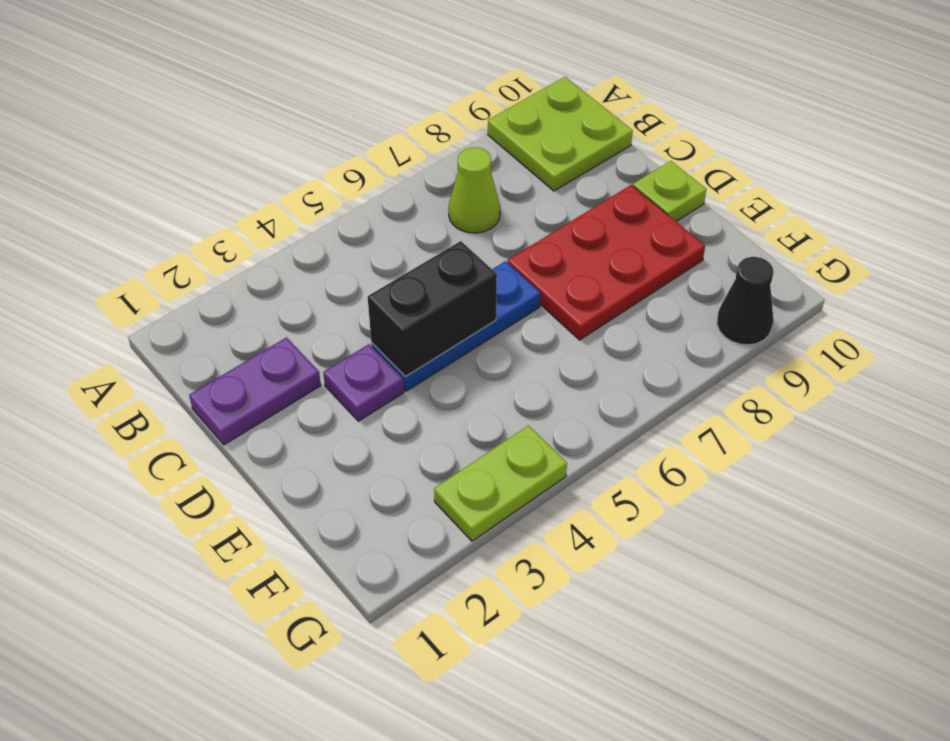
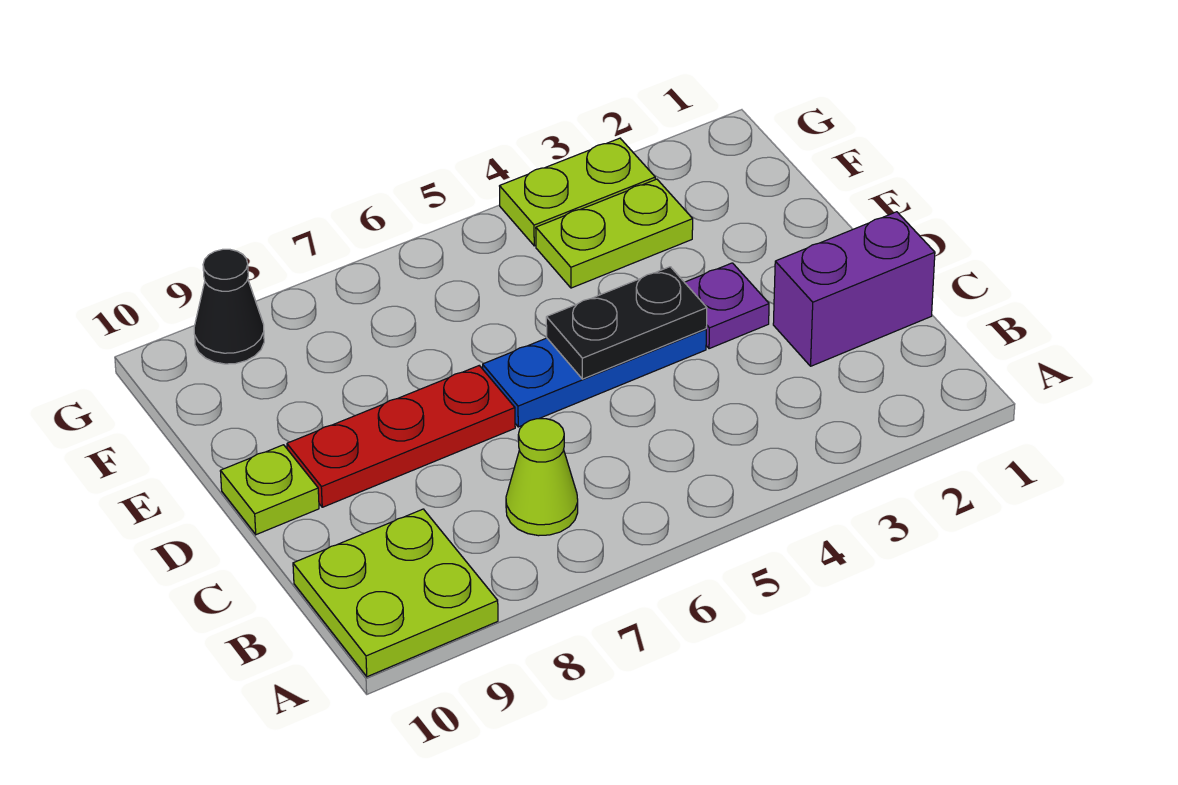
purple 1x2 plate [189,337,321,445] -> purple 1x2 brick [773,212,935,366]
black 1x2 brick [368,241,497,376] -> black 1x2 plate [546,267,707,379]
red 2x3 plate [508,185,705,340] -> red 1x3 plate [287,366,515,507]
none -> lime 1x2 plate [536,179,693,288]

